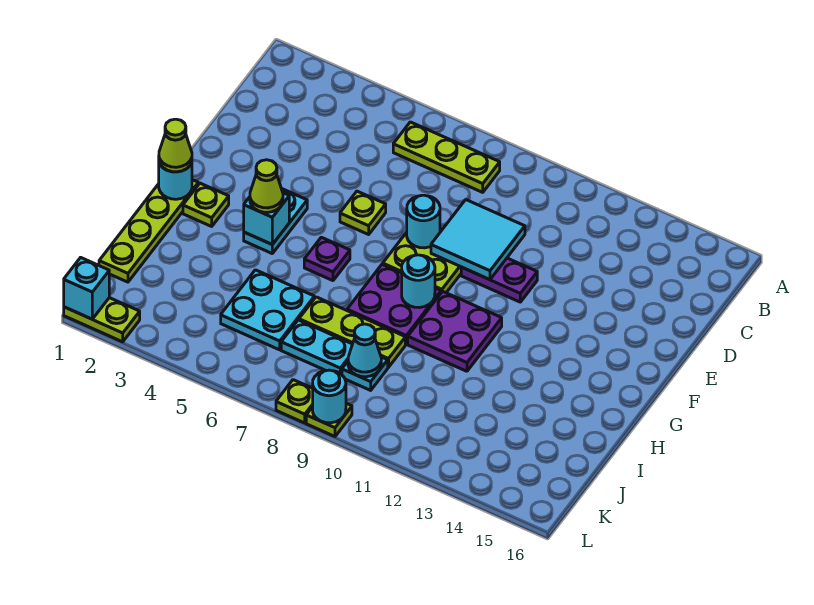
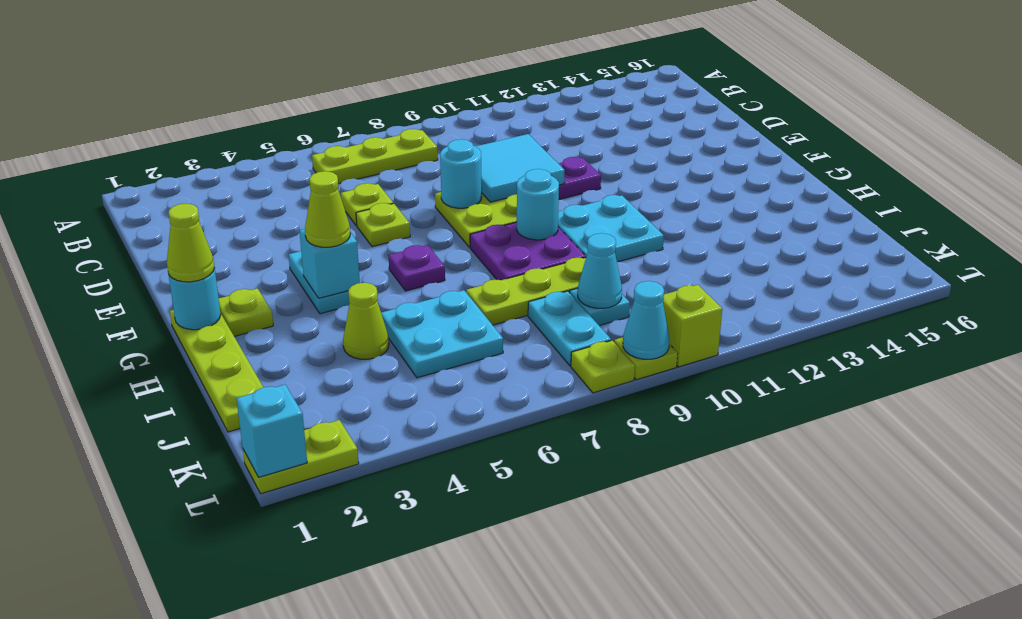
none -> lime 1x1 plate [341,183,393,226]
purple 2x2 plate [408,291,502,371] -> cyan 2x2 plate [558,195,664,262]
none -> lime 1x1 cone [343,283,389,359]
cyan 1x2 plate [281,320,352,374] -> cyan 1x2 plate turned to [528,291,611,366]
cyan 1x1 round brick [313,370,346,423] -> cyan 1x1 cone [623,281,669,359]
none -> lime 1x1 brick [663,285,722,367]

